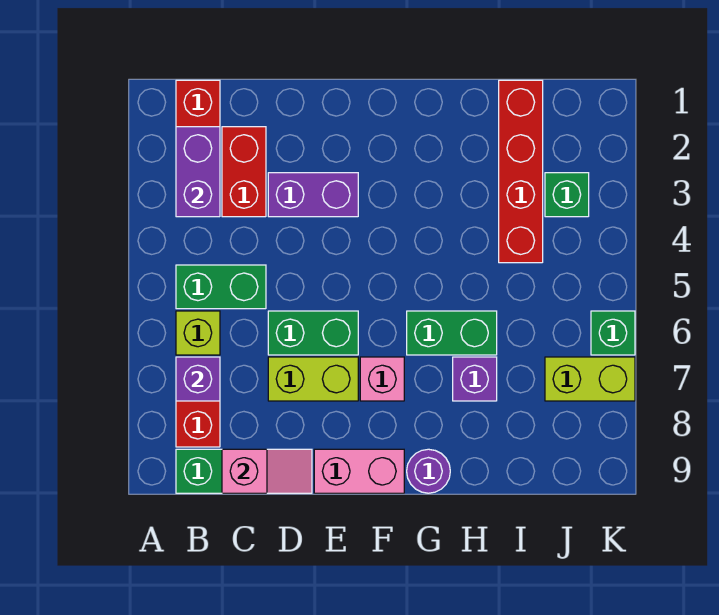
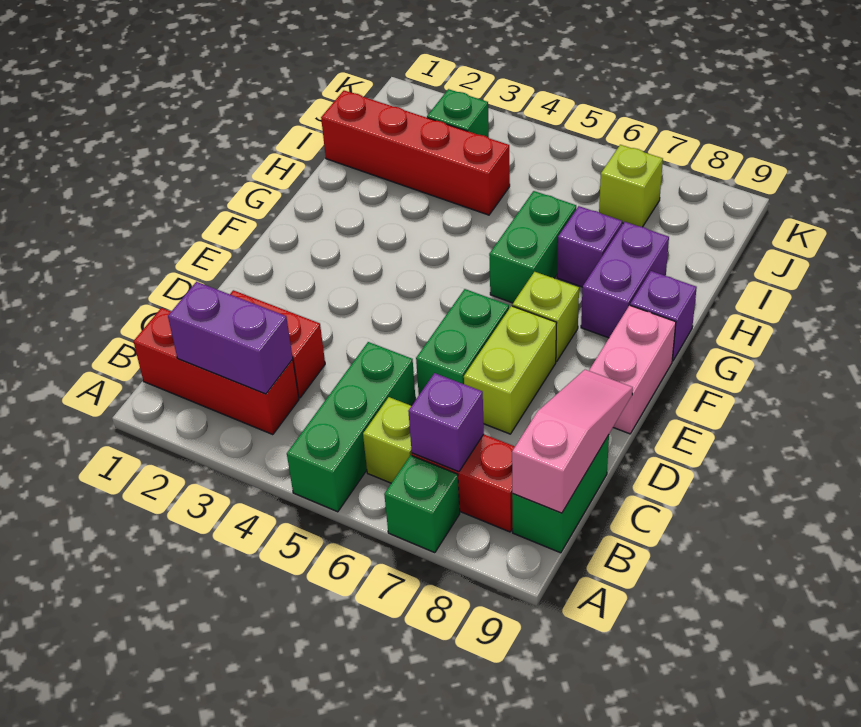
green 1x2 brick [176,265,266,309] -> green 1x3 brick [287,342,416,512]
pink 1x2 slope [222,449,312,493] -> pink 1x3 slope [512,370,633,513]
purple 1x2 brick [268,173,358,217] -> purple 1x2 brick moved to [581,222,669,338]
pink 1x1 brick [360,357,404,401] -> lime 1x1 brick [512,272,579,361]
purple 1x1 round brick [407,449,450,493] -> purple 1x1 brick [630,271,697,361]
lime 1x2 brick [545,357,635,401] -> lime 1x1 brick [599,145,663,227]
green 1x1 brick [591,311,635,355] -> green 1x1 brick moved to [384,455,460,553]

